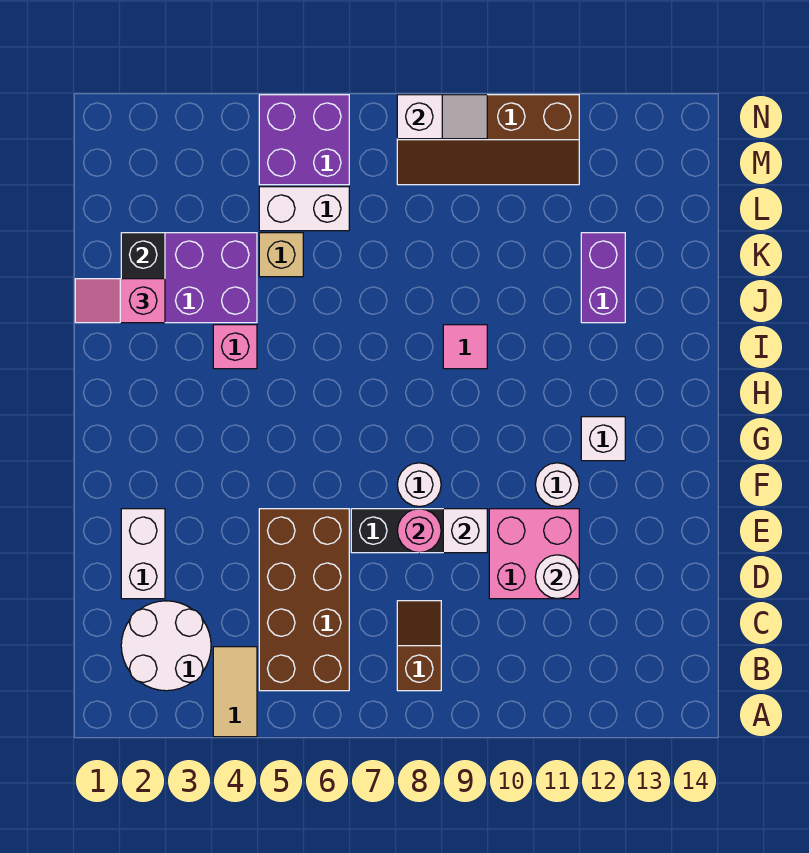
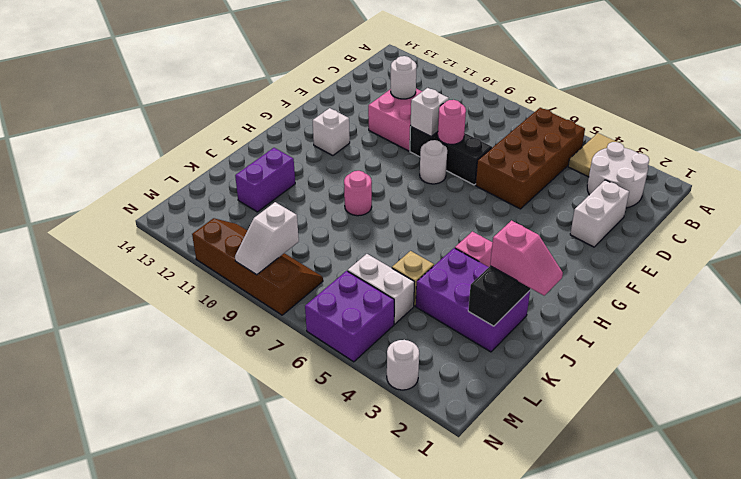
brown 1x2 slope [397,601,441,691] -> none
white 1x1 round brick [535,463,579,507] -> white 1x1 round brick moved to [387,340,419,390]
pink 1x1 tile [443,325,487,369] -> pink 1x1 round brick [344,171,372,216]
white 1x2 slope [397,95,487,139] -> white 1x2 slope turned to [235,202,299,275]

